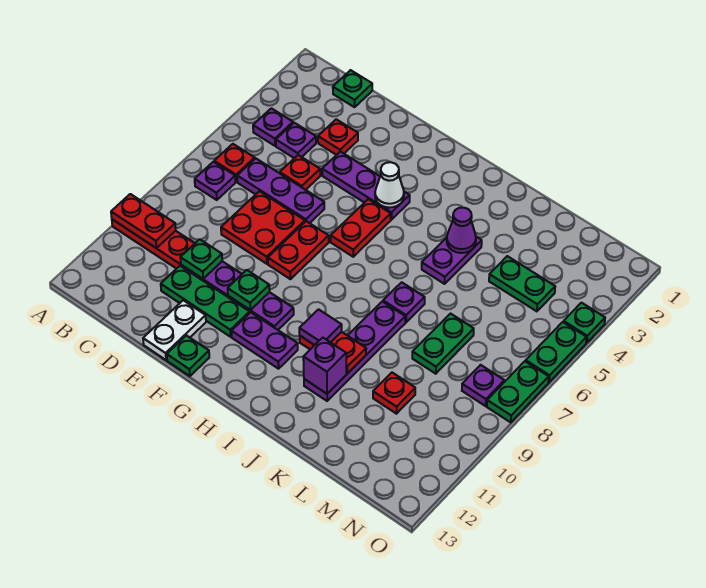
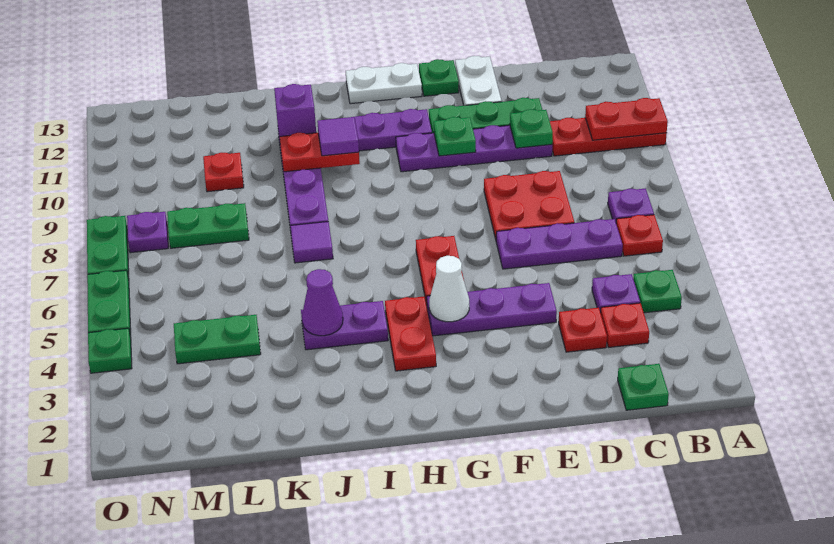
purple 1x1 plate [253,108,293,146] -> green 1x1 plate [633,270,682,313]
red 1x1 plate [280,155,320,190] -> red 1x1 plate moved to [601,303,649,347]
red 1x2 plate [268,221,329,279] -> red 1x2 plate moved to [385,296,436,371]
none -> white 1x2 plate [346,63,422,104]
purple 1x2 plate [422,237,482,284] -> purple 1x2 plate turned to [301,301,388,350]
purple 1x1 plate [383,282,425,322] -> purple 1x1 tile [290,222,333,263]
green 1x2 plate [412,314,474,374] -> green 1x2 plate turned to [167,203,249,248]

